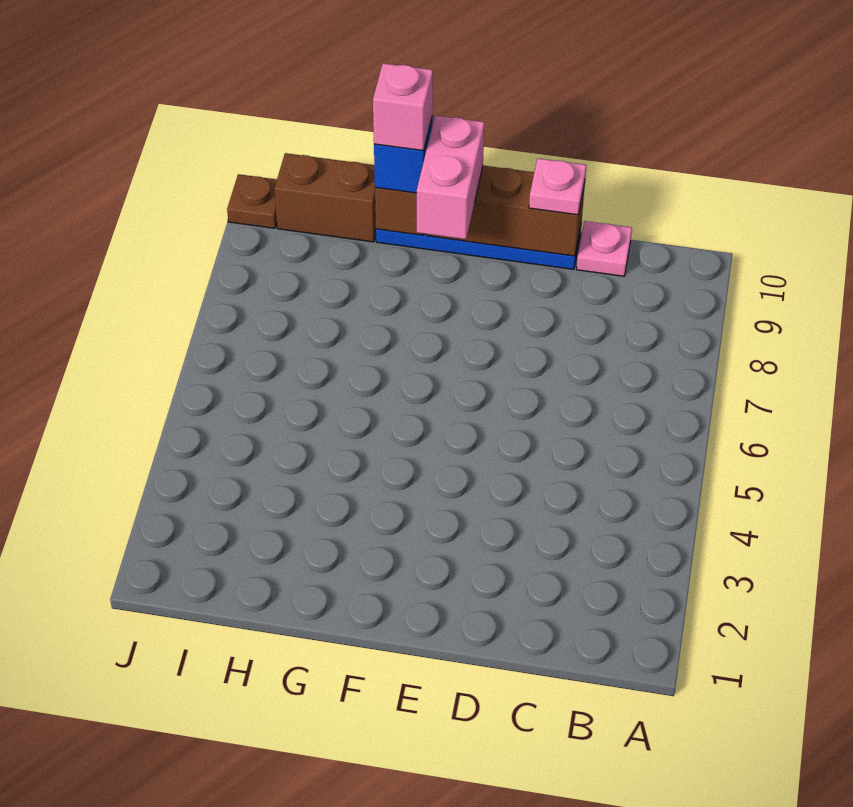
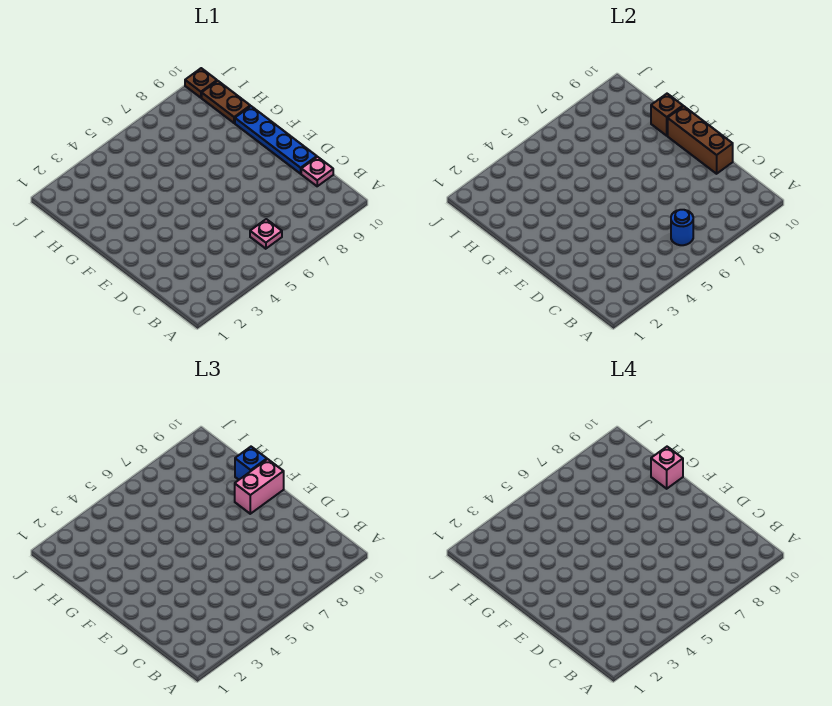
none -> blue 1x1 round brick [671,210,693,245]
pink 1x1 plate [529,158,586,215] -> pink 1x1 plate moved to [250,219,282,249]
brown 1x2 brick [274,153,376,242] -> brown 1x2 plate [202,81,250,123]

